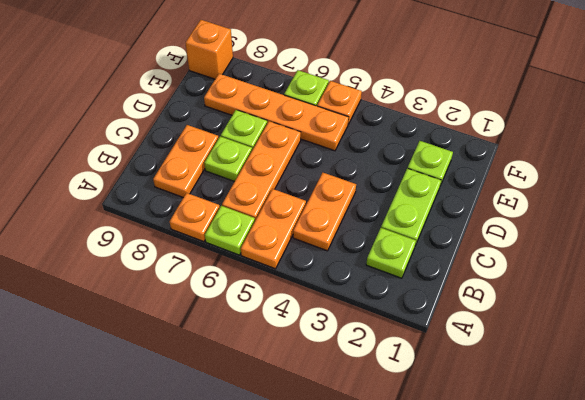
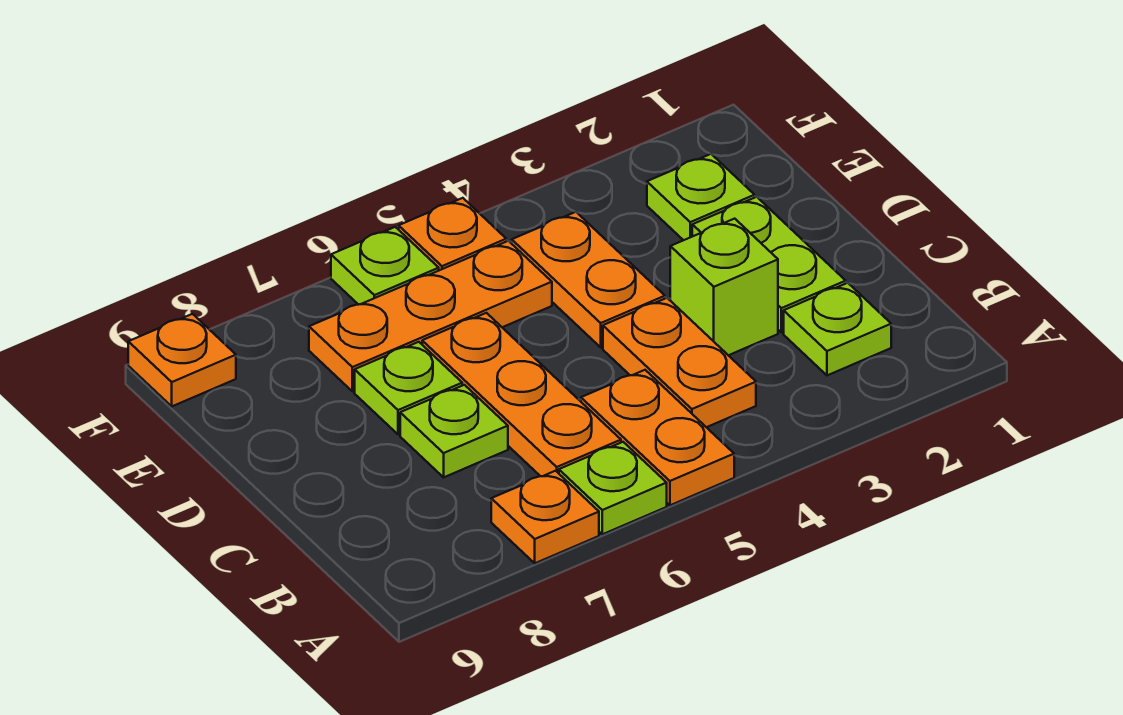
orange 1x2 plate [153,125,219,198] -> orange 1x2 plate moved to [512,212,665,347]
none -> lime 1x1 brick [670,219,778,355]
orange 1x4 plate [204,74,349,151] -> orange 1x3 plate [309,241,552,391]
orange 1x1 brick [185,20,233,79] -> orange 1x1 plate [128,314,236,406]

